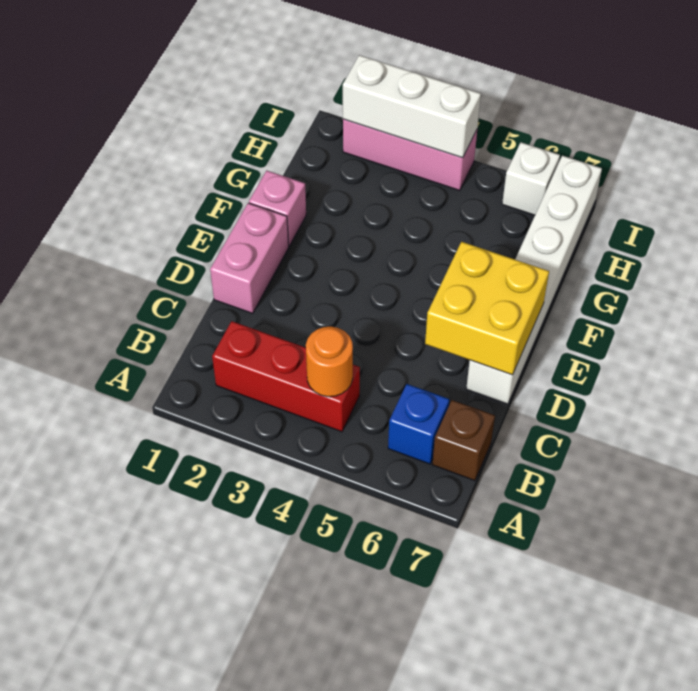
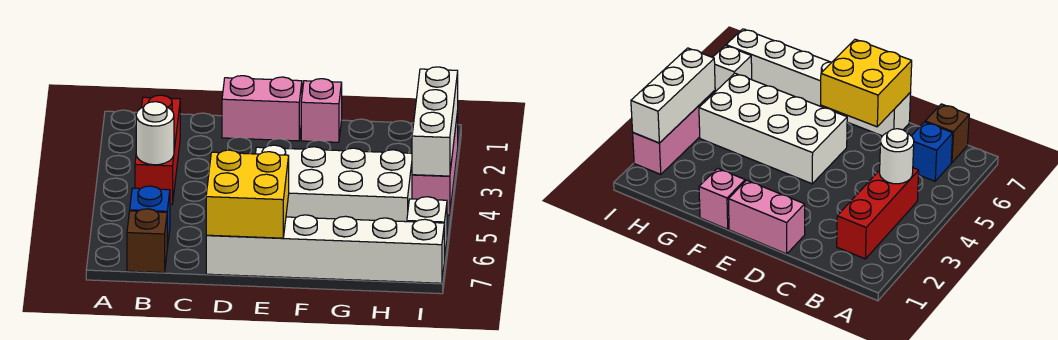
orange 1x1 round brick [306,327,353,397] -> white 1x1 round brick [136,102,174,165]
none -> white 2x4 brick [256,145,412,222]

